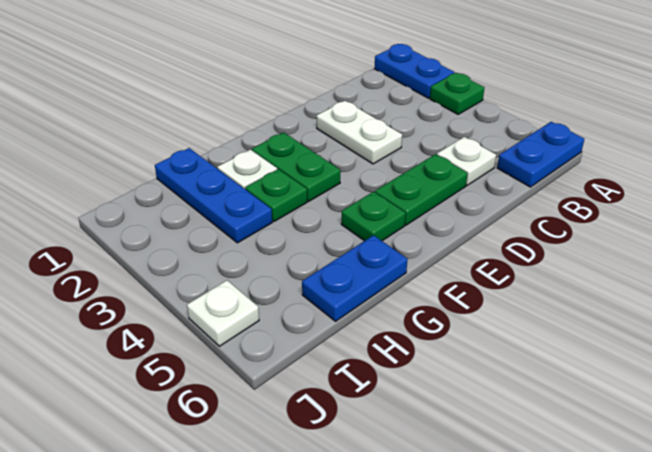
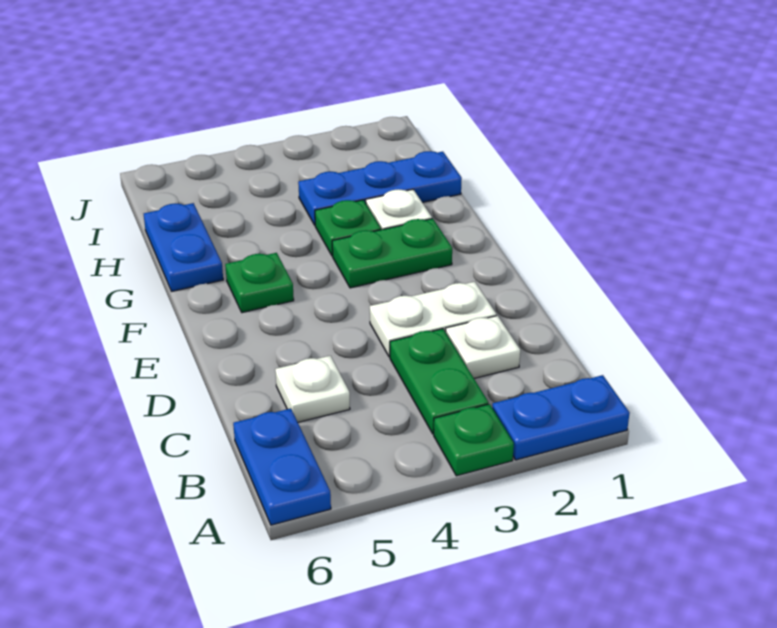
green 1x2 plate [375,154,468,225] -> green 1x2 plate moved to [390,329,488,434]
white 1x1 plate [187,280,259,346] -> white 1x1 plate moved to [446,316,520,378]

